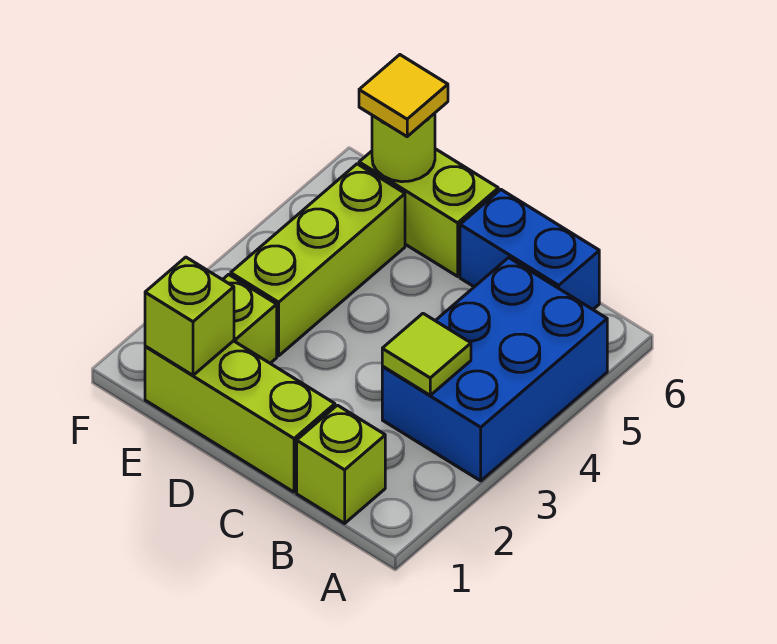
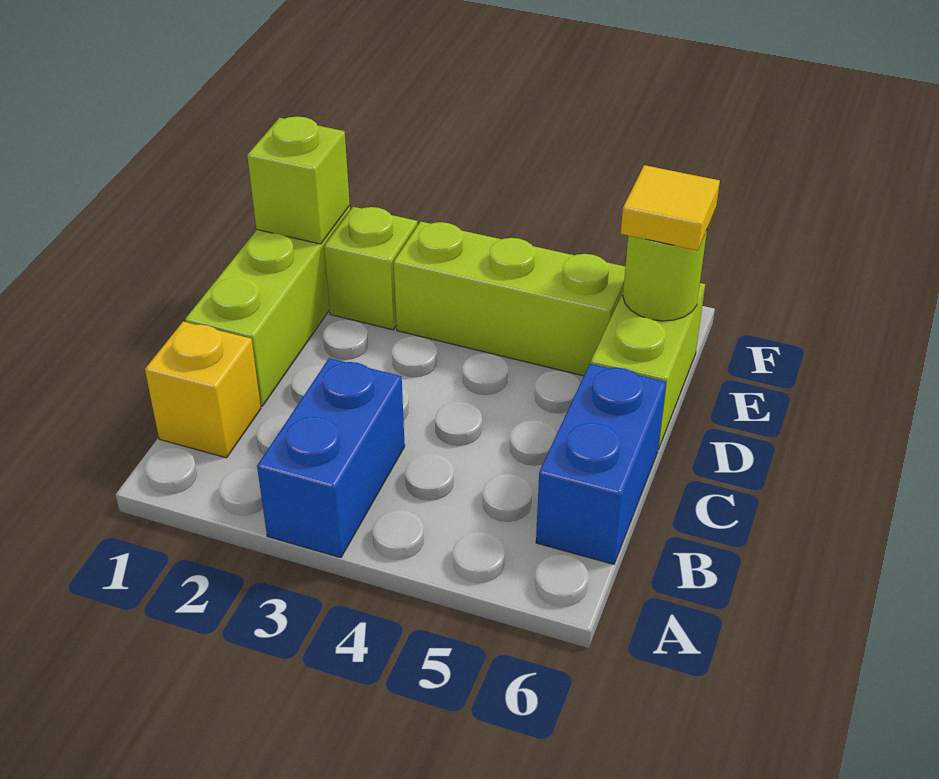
blue 2x3 brick [382,258,607,481] -> blue 1x2 brick [257,358,405,558]
lime 1x1 brick [297,405,385,523] -> yellow 1x1 brick [145,322,261,458]
lime 1x1 tile [382,314,471,395] -> none

